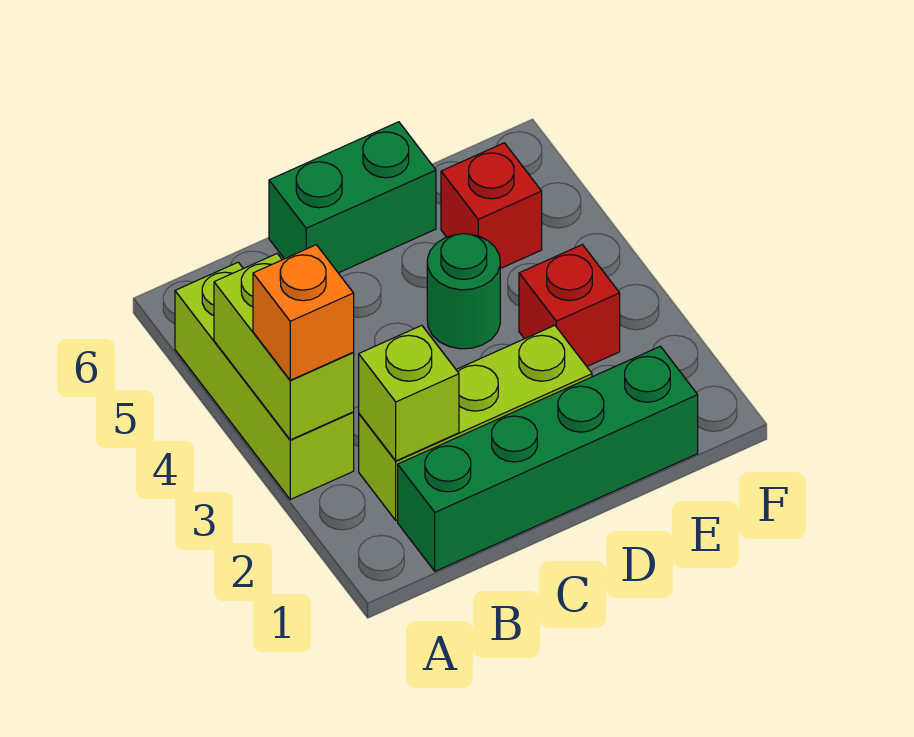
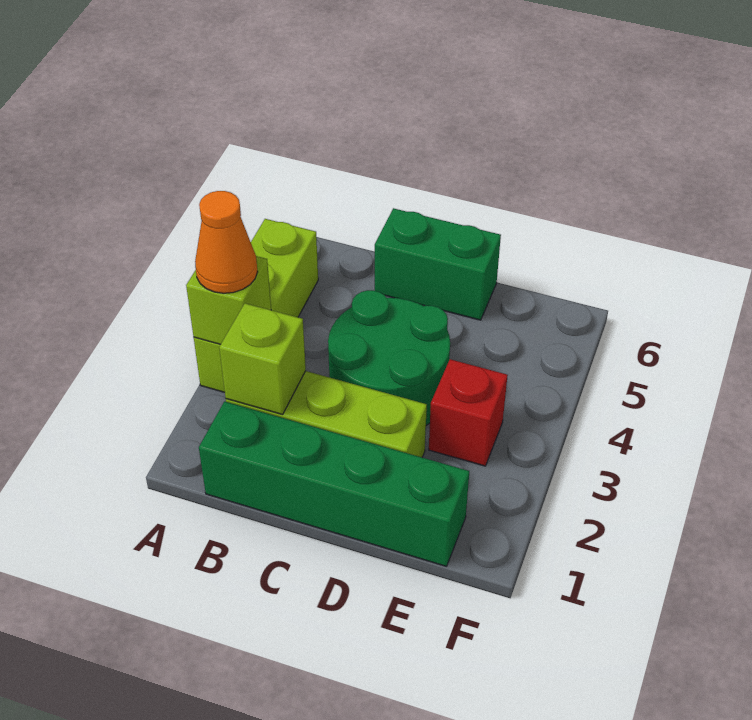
lime 1x2 brick [214,254,354,440] -> lime 1x1 brick [186,256,271,344]
orange 1x1 brick [253,245,354,380] -> orange 1x1 cone [195,191,258,293]
green 1x1 round brick [427,234,500,349] -> green 2x2 round brick [328,290,450,425]
red 1x1 brick [441,143,542,269] -> none

